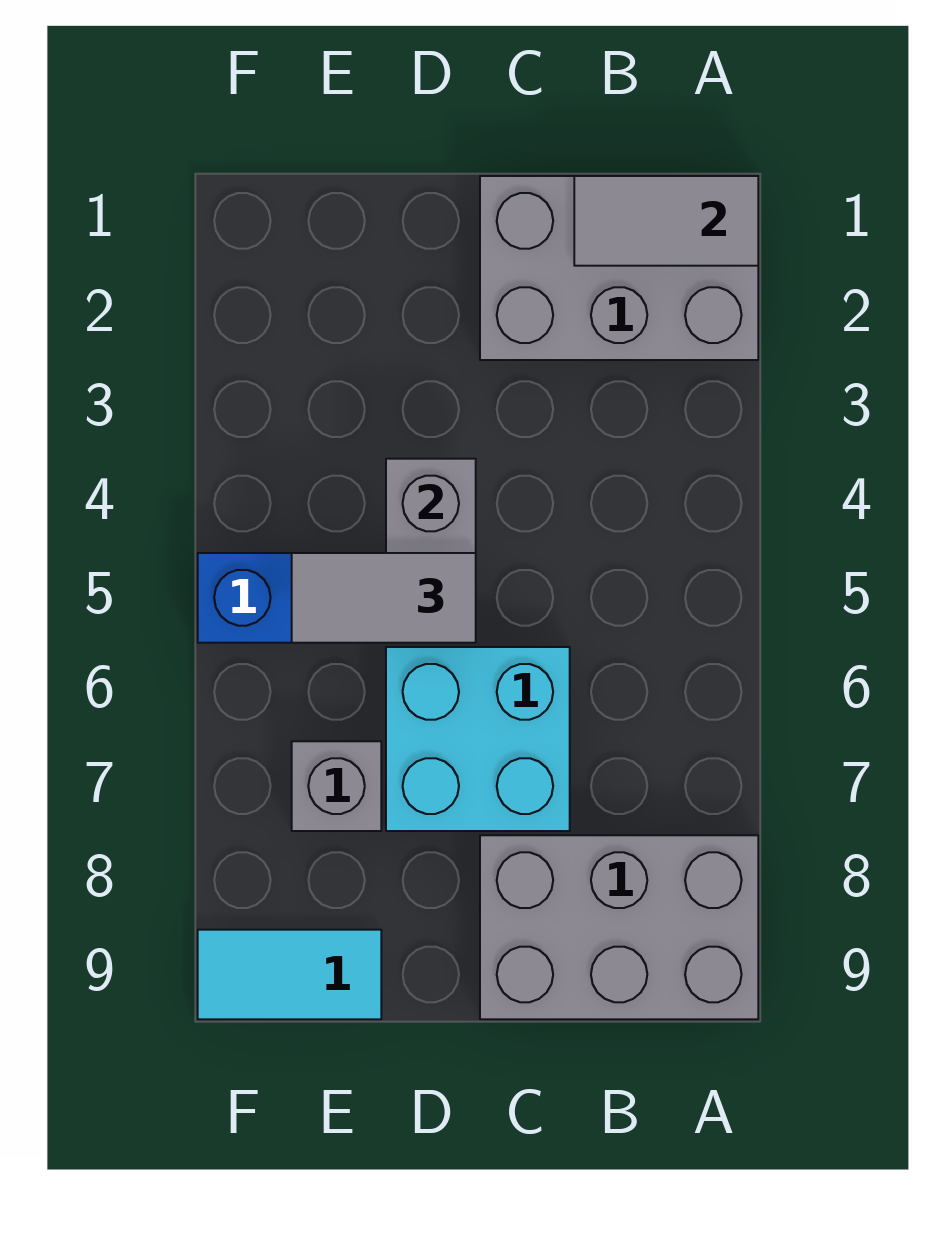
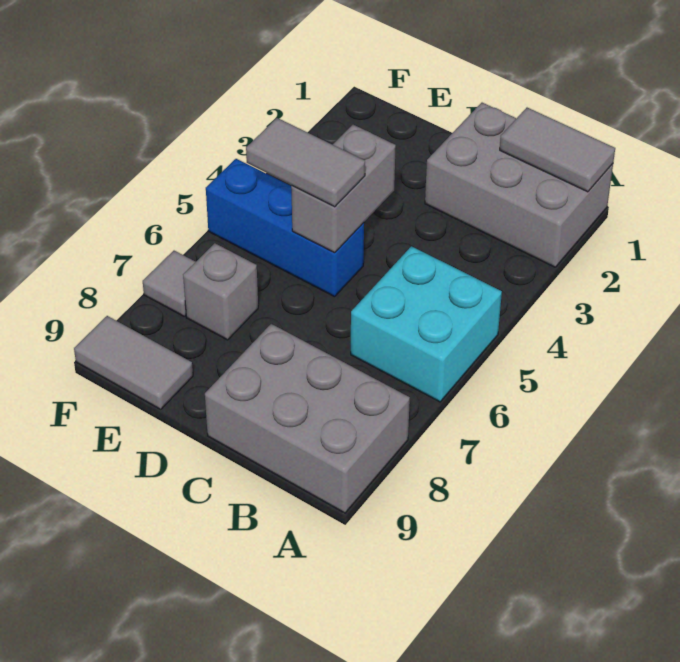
cyan 2x2 brick [386,647,570,831] -> cyan 2x2 brick moved to [351,246,502,402]
cyan 1x2 tile [198,930,381,1019] -> grey 1x2 tile [74,316,193,409]
none -> grey 1x1 tile [143,251,195,316]

